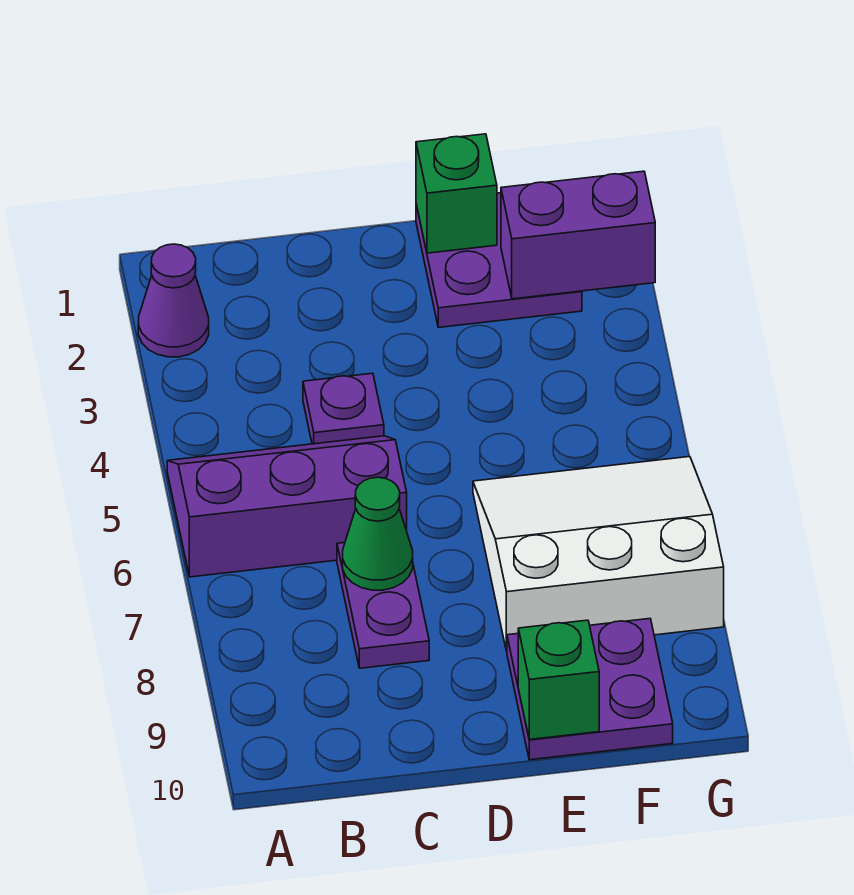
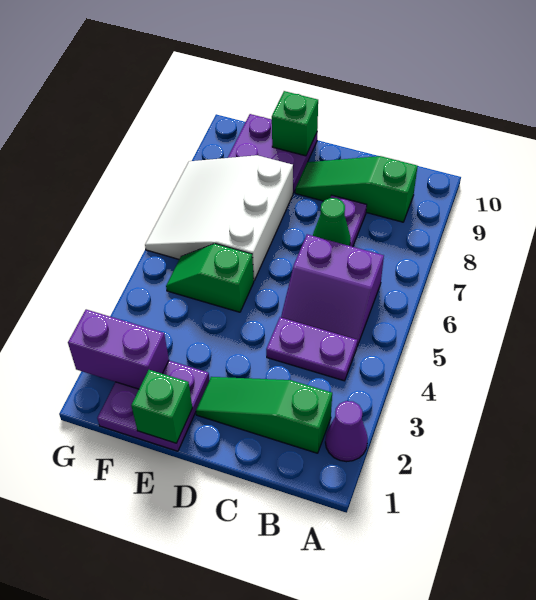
purple 2x3 slope [167,436,407,577] -> purple 2x2 slope [281,234,384,346]
none -> green 1x3 slope [196,377,332,453]
none -> green 1x3 slope [295,156,418,222]
purple 1x1 plate [303,373,384,444] -> purple 1x2 plate [266,317,357,381]
none -> green 1x2 slope [166,244,254,312]
white 3x3 slope [473,456,724,651] -> white 3x3 slope turned to [145,155,293,280]

